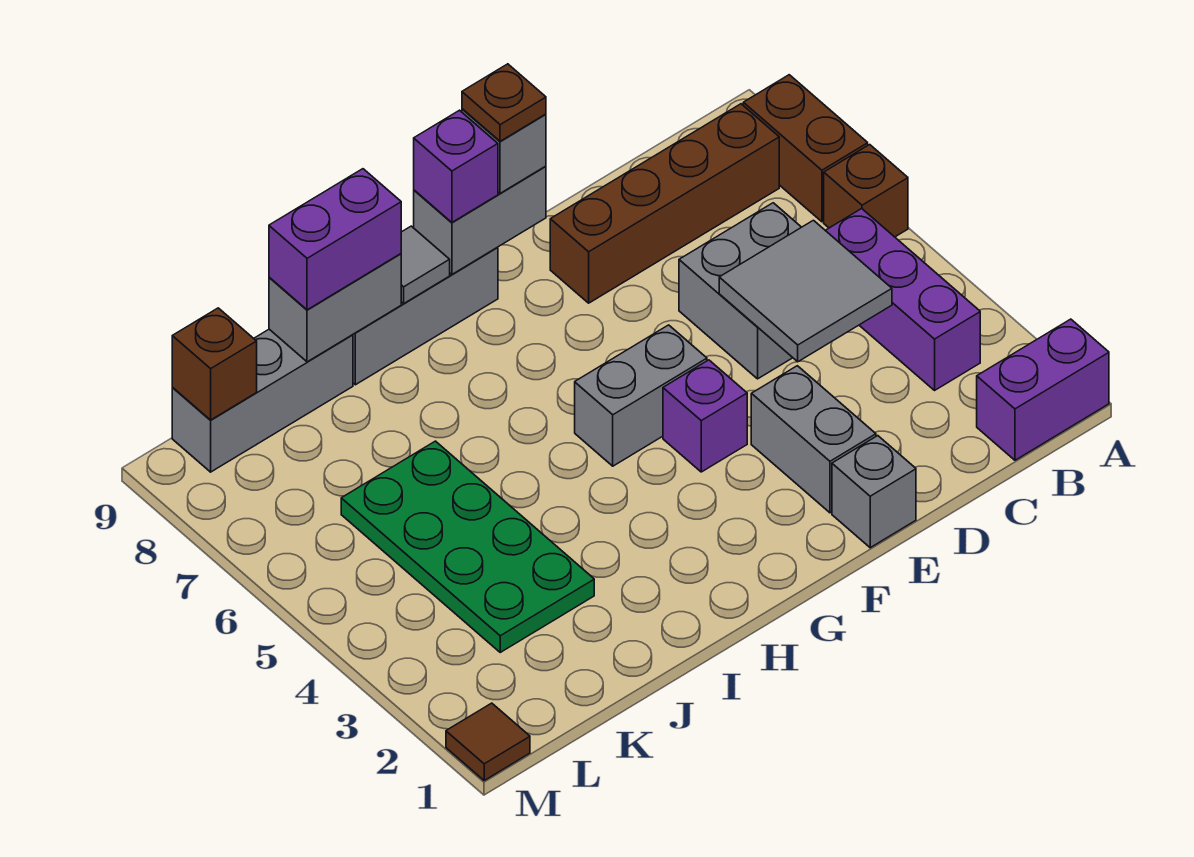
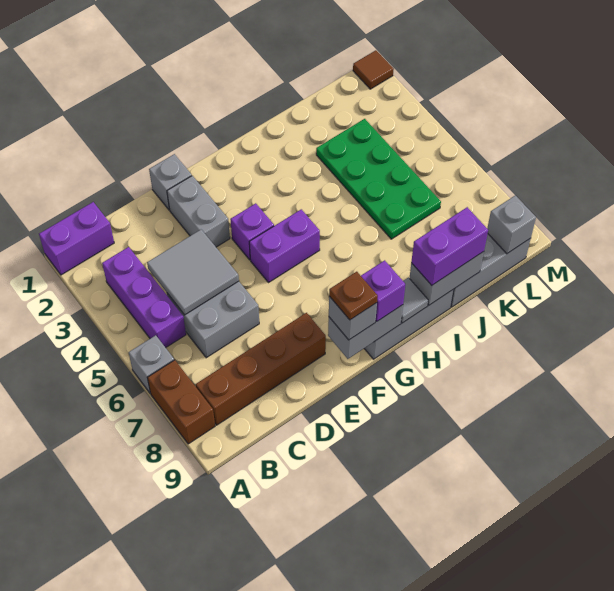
brown 1x1 brick [824,145,908,237] -> grey 1x1 brick [129,335,174,394]
grey 1x2 brick [575,325,707,466] -> purple 1x2 brick [249,209,320,283]
brown 1x1 brick [172,308,257,420] -> grey 1x1 brick [487,195,536,254]

